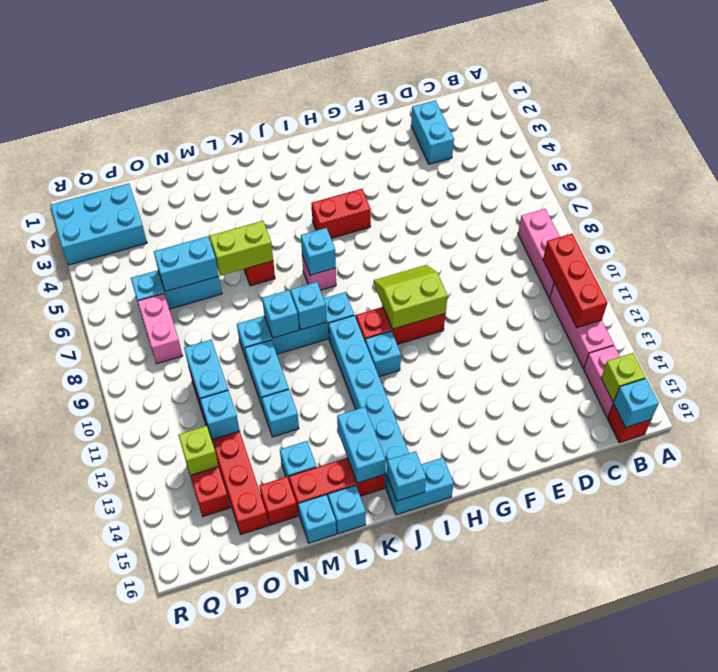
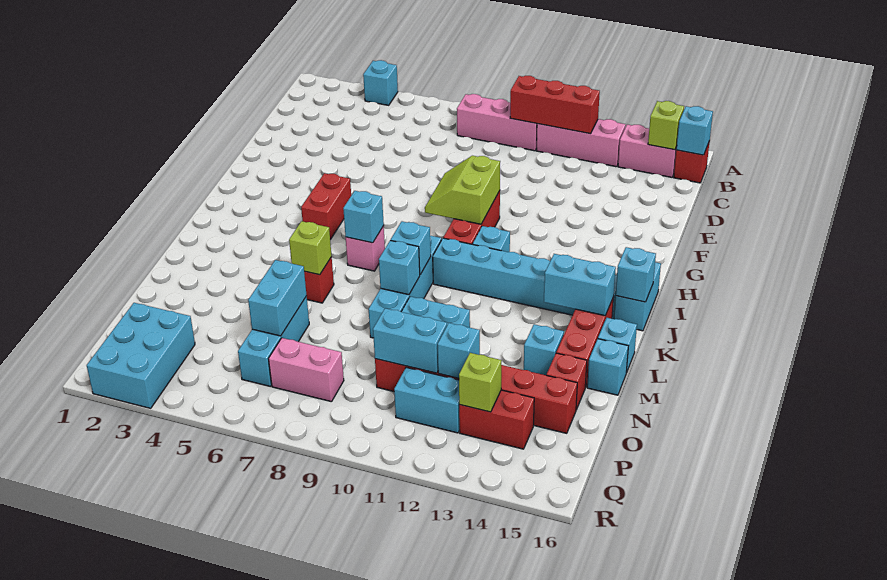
cyan 1x2 brick [411,100,454,164] -> cyan 1x2 brick moved to [394,367,460,433]
lime 1x2 brick [210,221,273,276] -> lime 1x1 brick [289,221,332,275]
cyan 1x1 brick [262,389,299,437] -> cyan 1x1 brick moved to [363,60,398,105]

